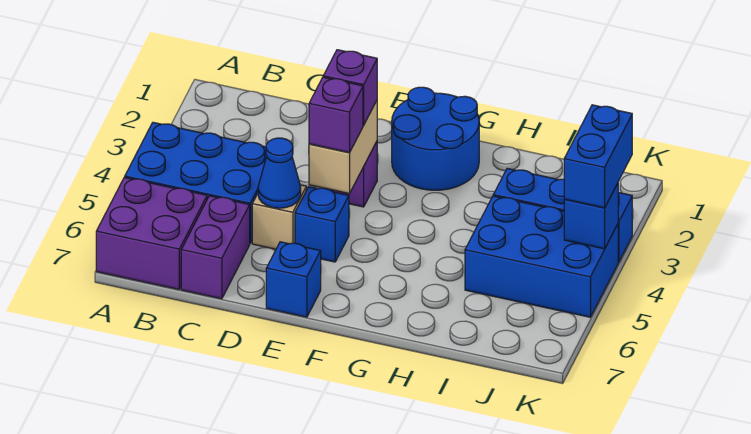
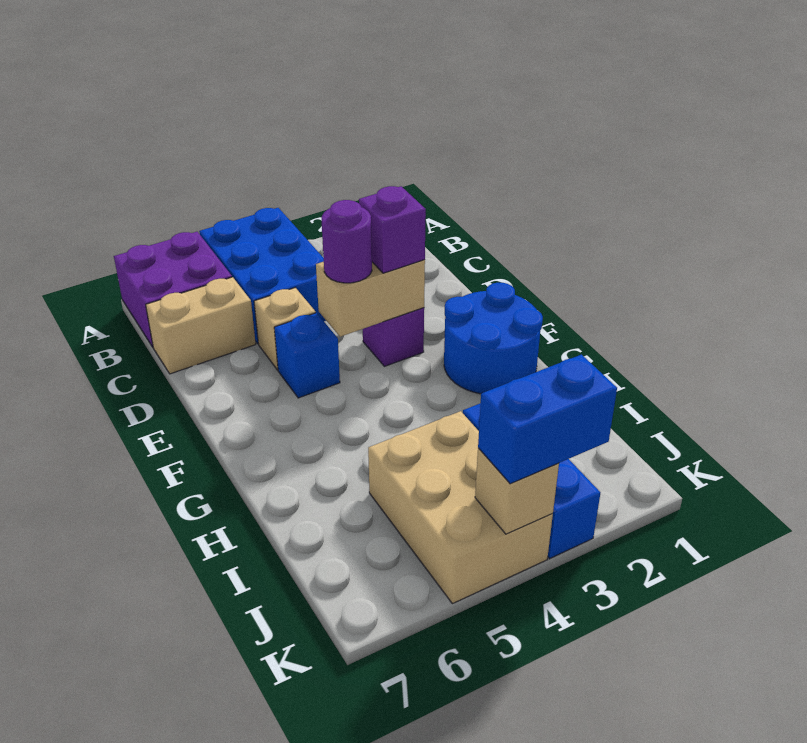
purple 1x2 brick [181,196,250,299] -> tan 1x2 brick [146,277,256,374]
blue 1x1 cone [258,138,301,208] -> none
purple 1x1 brick [309,77,363,153] -> purple 1x1 round brick [322,200,372,283]
blue 1x1 brick [266,242,321,317] -> none
blue 2x3 brick [465,196,618,317] -> tan 2x3 brick [368,411,553,604]
blue 1x1 brick [564,183,618,249] -> tan 1x1 brick [475,448,559,534]

